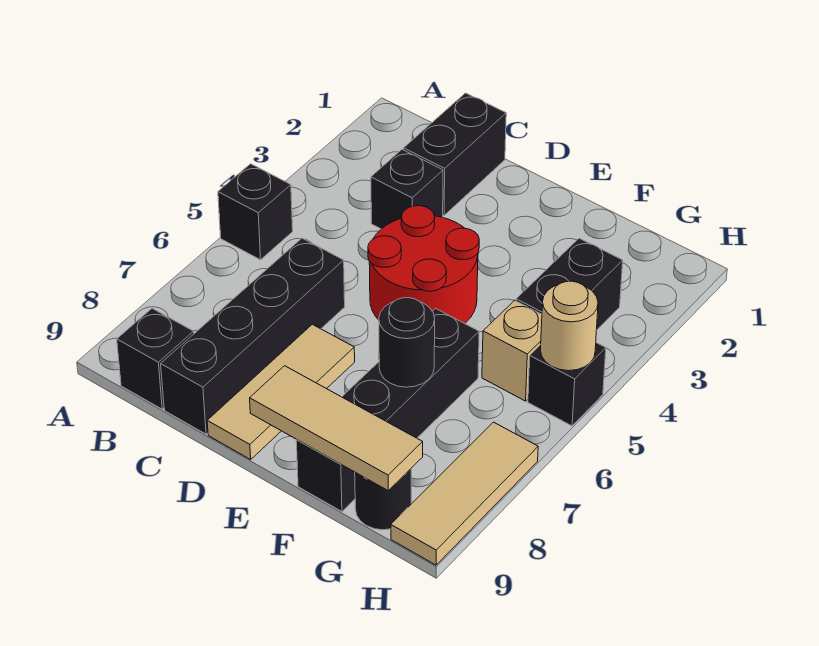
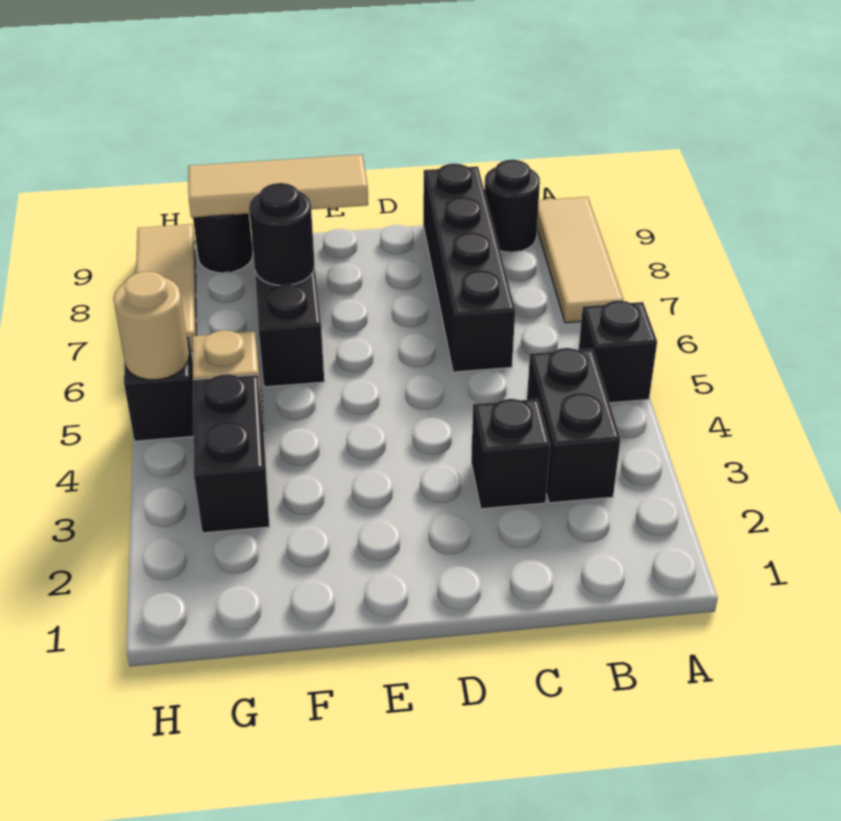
black 1x1 brick [117,309,194,409] -> black 1x1 round brick [484,160,540,252]
black 1x2 brick [404,93,506,215] -> black 1x2 brick moved to [527,348,620,503]
red 2x2 round brick [368,206,479,324] -> none
tan 1x3 tile [207,324,355,459] -> tan 1x3 tile moved to [537,197,624,323]

